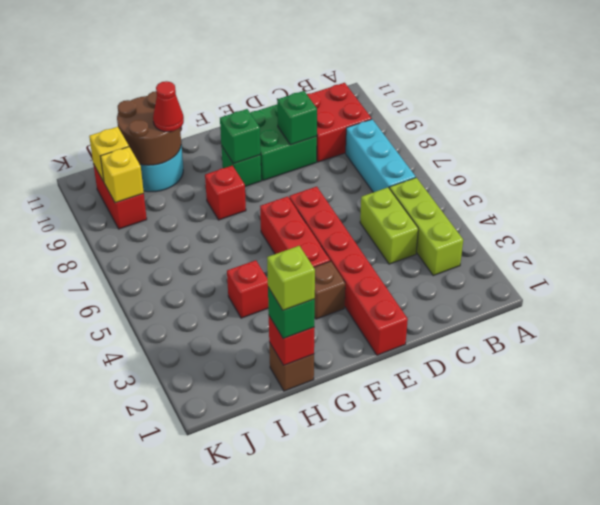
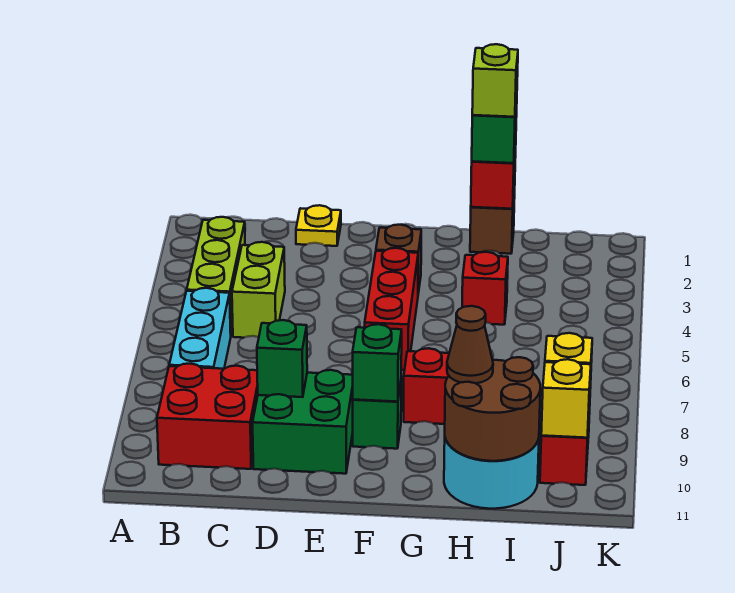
none -> yellow 1x1 plate [296,205,341,246]
red 1x6 brick [289,187,408,355] -> none
red 1x1 cone [153,81,184,132] -> brown 1x1 cone [447,306,493,383]

